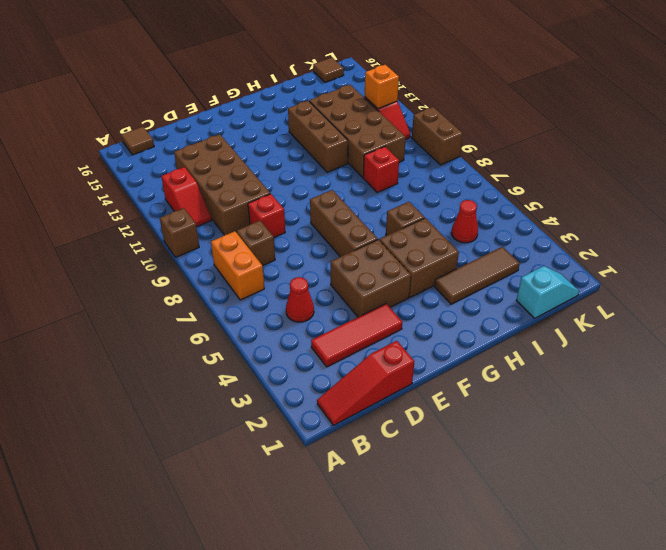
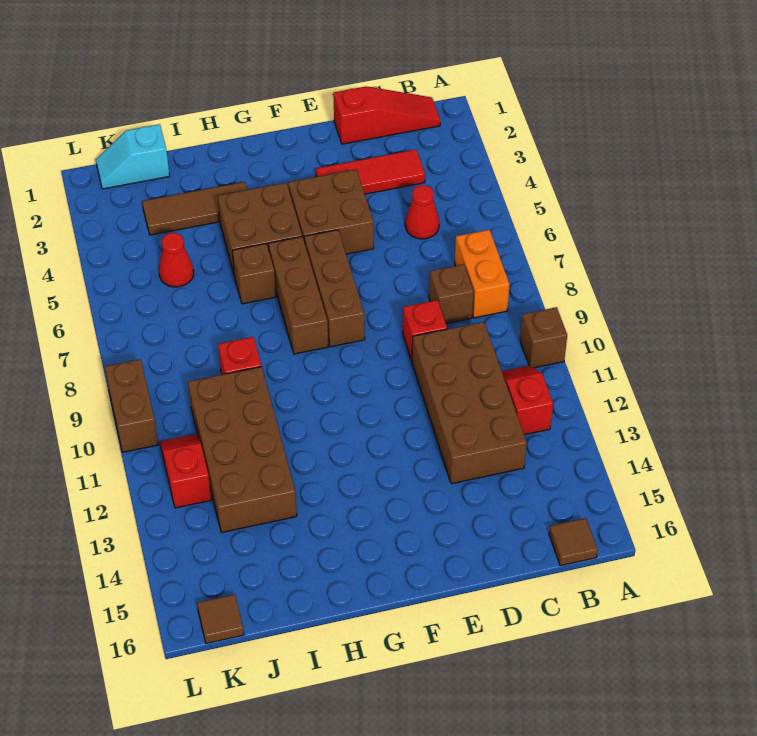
brown 1x3 brick [288,101,348,172] -> brown 1x3 brick moved to [268,237,328,354]
orange 1x1 brick [365,65,399,109] -> none

